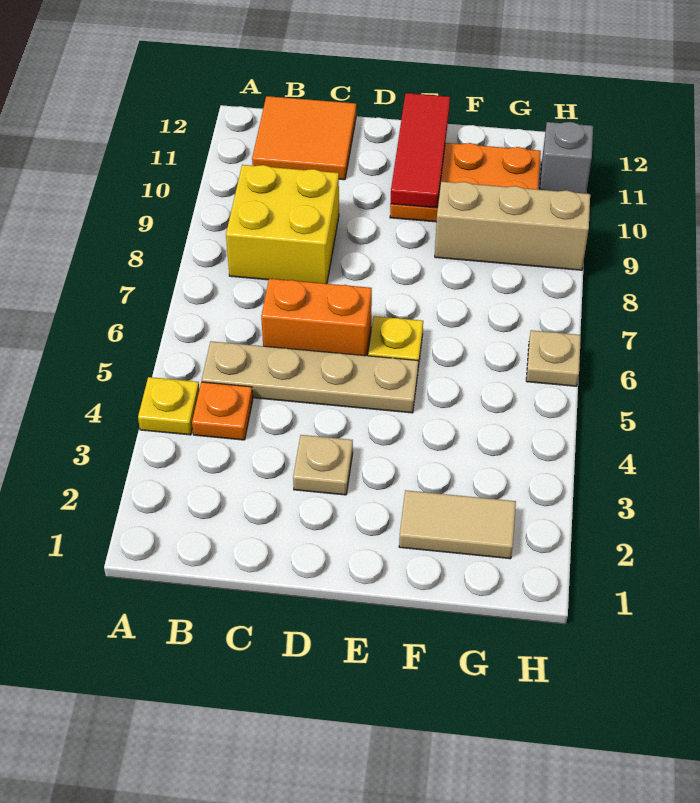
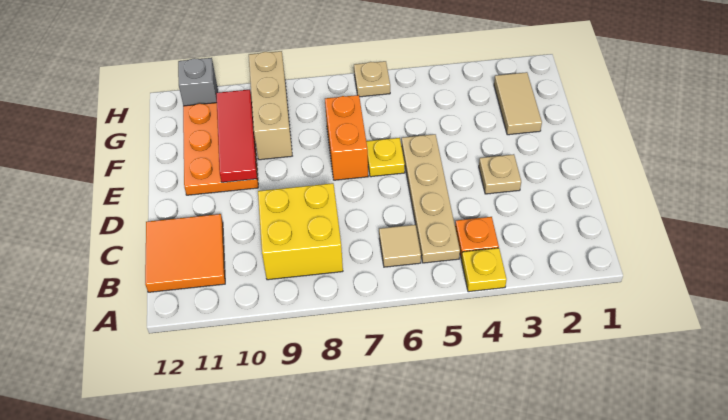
none -> tan 1x1 tile [379,225,421,267]
orange 1x2 brick [261,279,372,356] -> orange 1x2 brick moved to [325,95,368,180]
red 1x3 tile [391,93,450,208] -> red 1x3 tile turned to [216,90,257,182]

